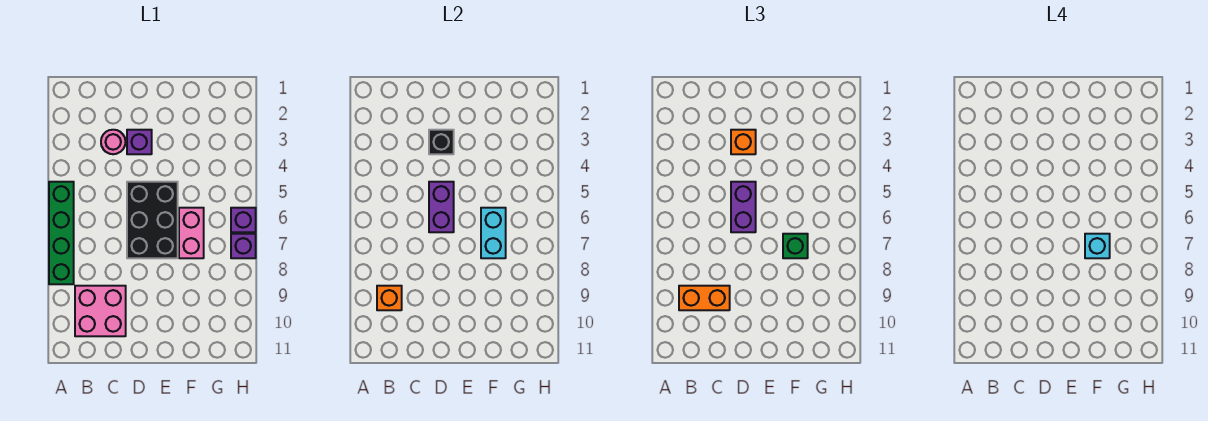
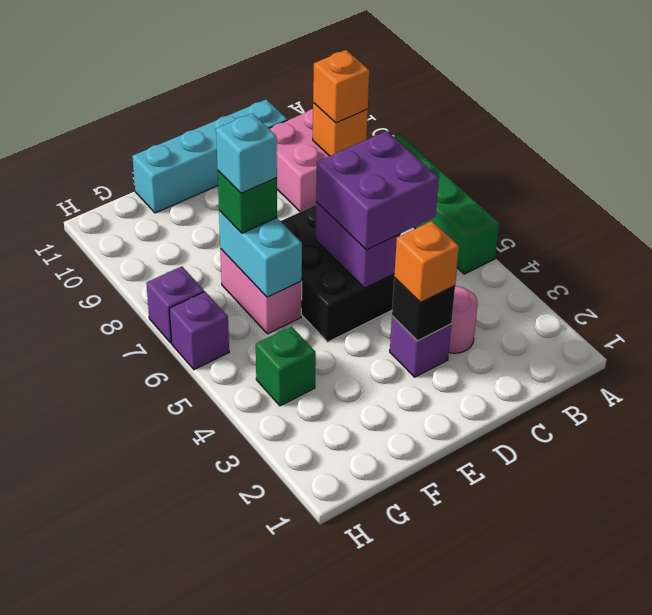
orange 1x2 brick [679,286,730,310] -> orange 1x1 brick [313,50,369,123]
none -> cyan 1x4 brick [132,99,287,213]
purple 1x2 brick [731,182,756,232] -> purple 2x2 brick [316,131,439,250]
none -> green 1x1 brick [256,326,316,406]

